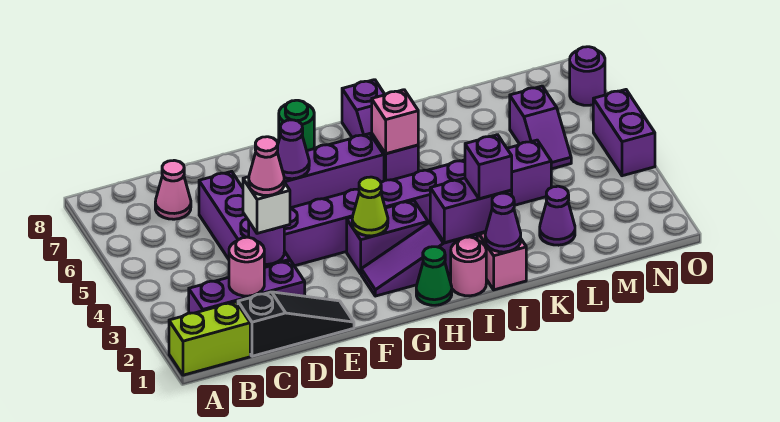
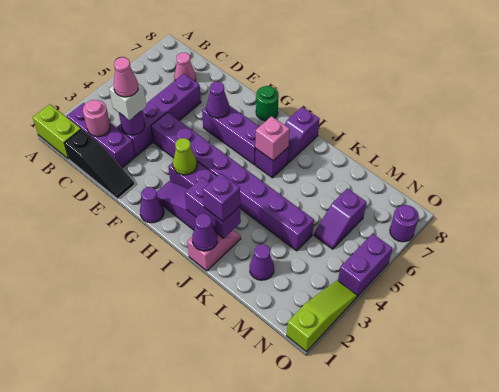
none -> purple 1x1 cone [140,187,164,223]
green 1x1 cone [416,247,452,305] -> none
pink 1x1 round brick [451,237,486,296] -> none
none -> lime 1x3 slope [287,280,357,352]

